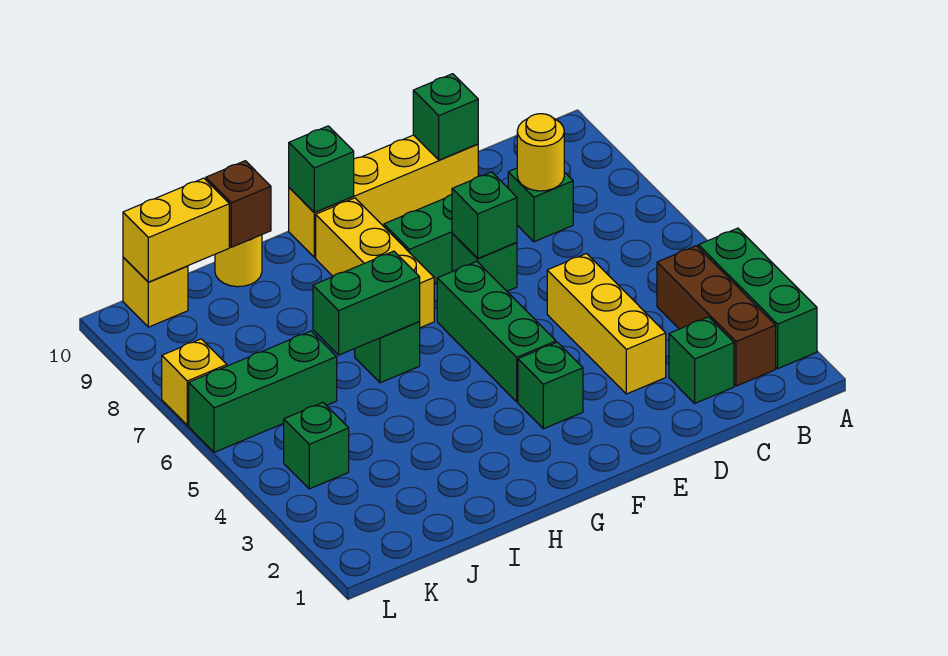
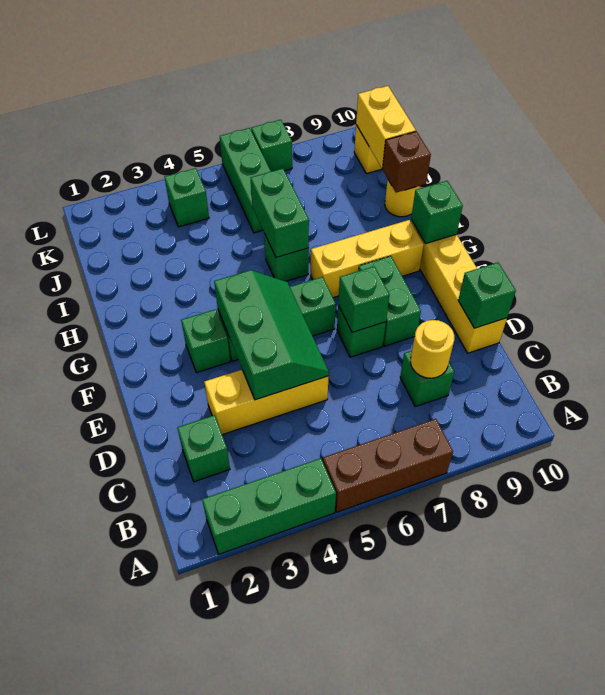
brown 1x3 brick [657,246,776,386] -> brown 1x3 brick moved to [323,419,453,512]
none -> green 2x3 slope [214,270,329,400]
yellow 1x1 brick [162,339,227,425] -> green 1x1 brick [251,120,292,172]

